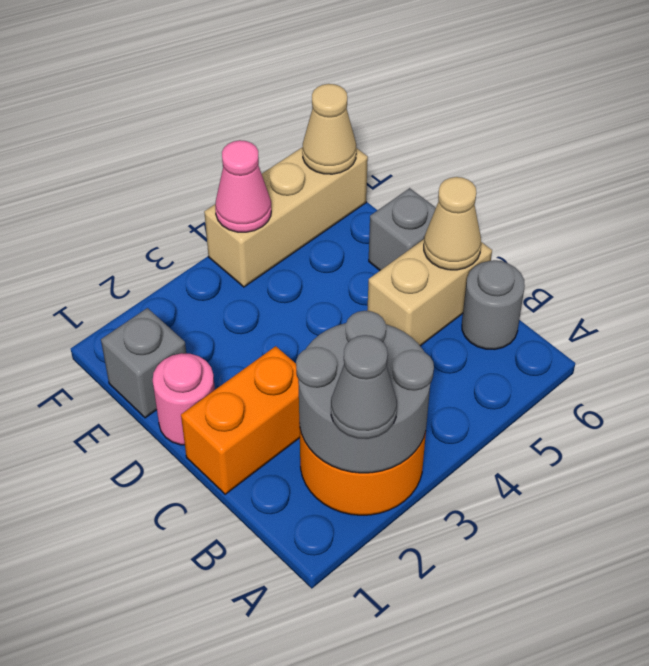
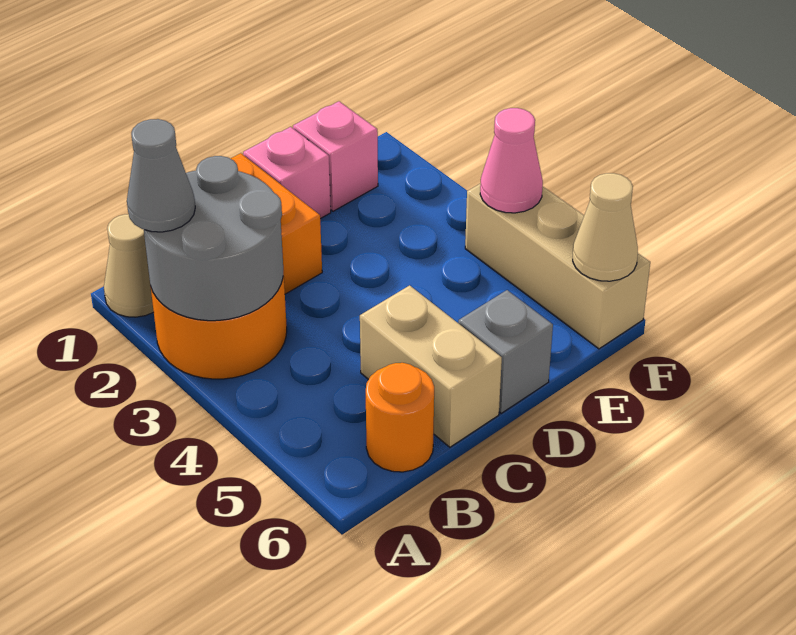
grey 1x1 round brick [462,260,525,349] -> orange 1x1 round brick [366,363,434,472]
tan 1x1 cone [424,177,481,270] -> tan 1x1 cone moved to [104,214,154,317]
pink 1x1 round brick [153,353,215,445] -> pink 1x1 brick [243,127,331,219]
grey 1x1 brick [101,308,186,418] -> pink 1x1 brick [293,101,378,211]

